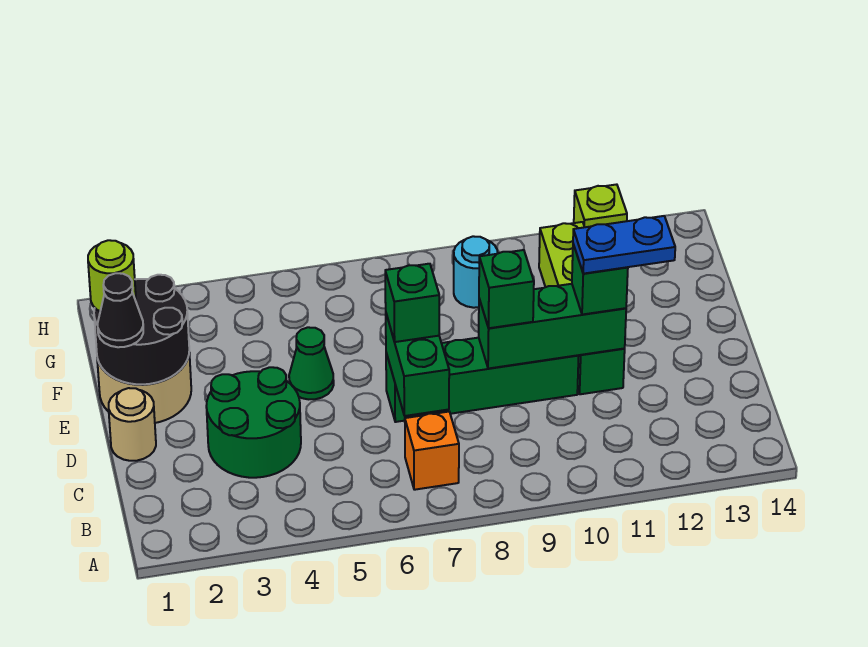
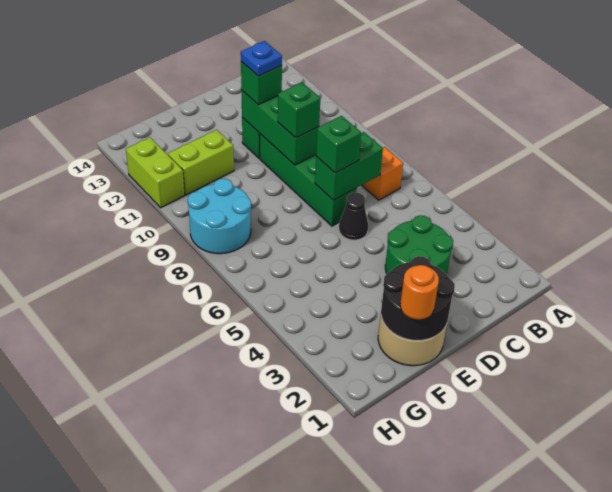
tan 1x1 round brick [109,388,156,461] -> none
blue 1x2 plate [573,216,675,274] -> blue 1x1 plate [241,41,282,76]
black 1x1 cone [98,273,143,347] -> black 1x1 cone moved to [339,192,368,240]
green 1x1 cone [289,327,334,399] -> none
lime 1x1 round brick [88,240,136,311] -> orange 1x1 round brick [400,265,439,319]
cyan 1x1 round brick [454,236,498,308] -> cyan 2x2 round brick [188,179,251,254]
lime 1x1 brick [574,184,627,227] -> lime 1x2 brick [126,137,185,208]

